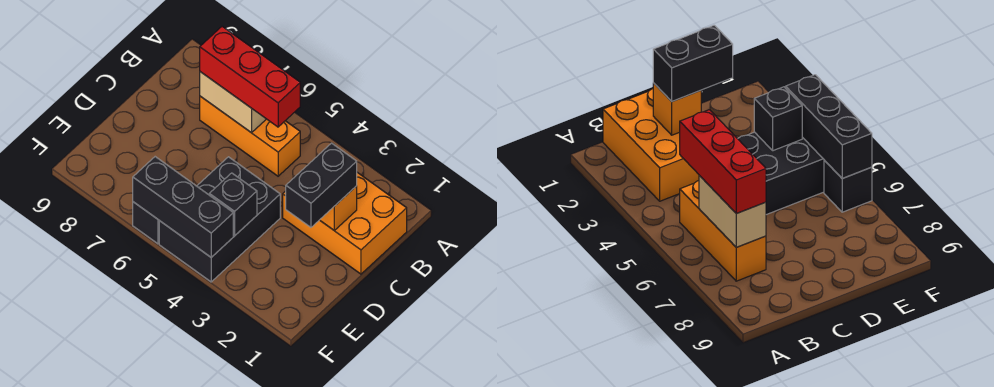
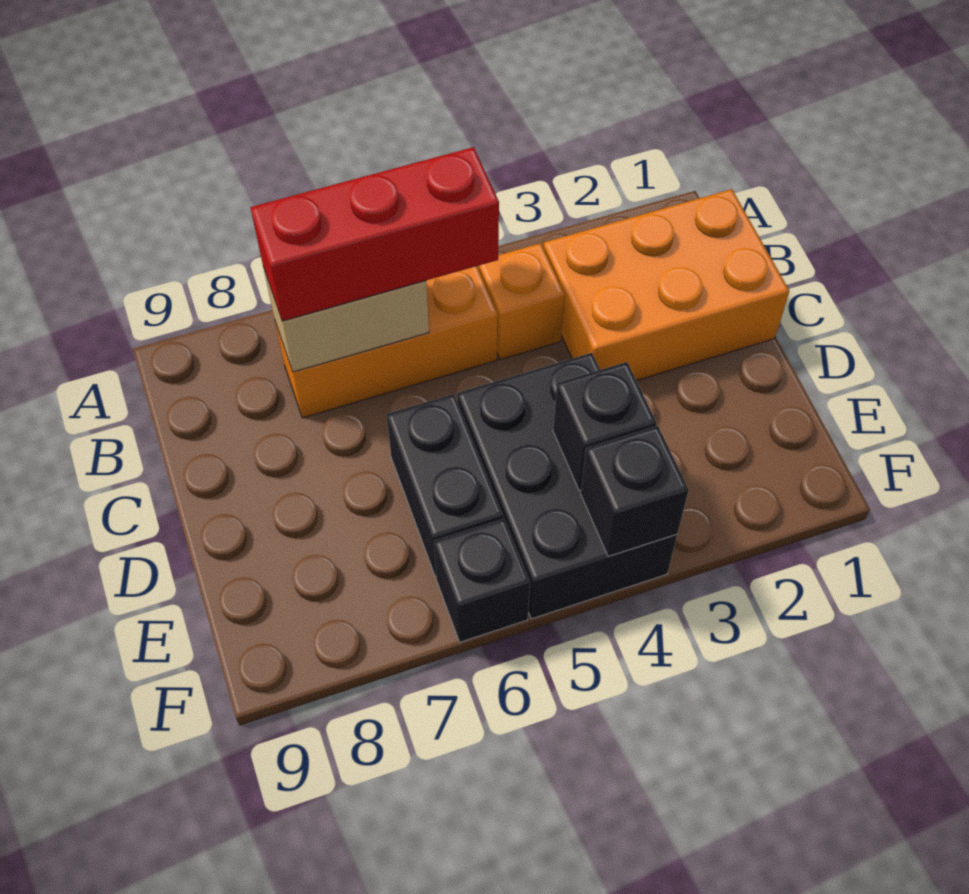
orange 1x1 brick [320,186,357,230] -> orange 1x1 brick moved to [478,243,565,360]
black 1x2 brick [286,143,357,227] -> black 1x2 brick moved to [386,394,503,577]
black 1x3 brick [133,157,233,257] -> black 1x1 brick [581,426,689,556]

